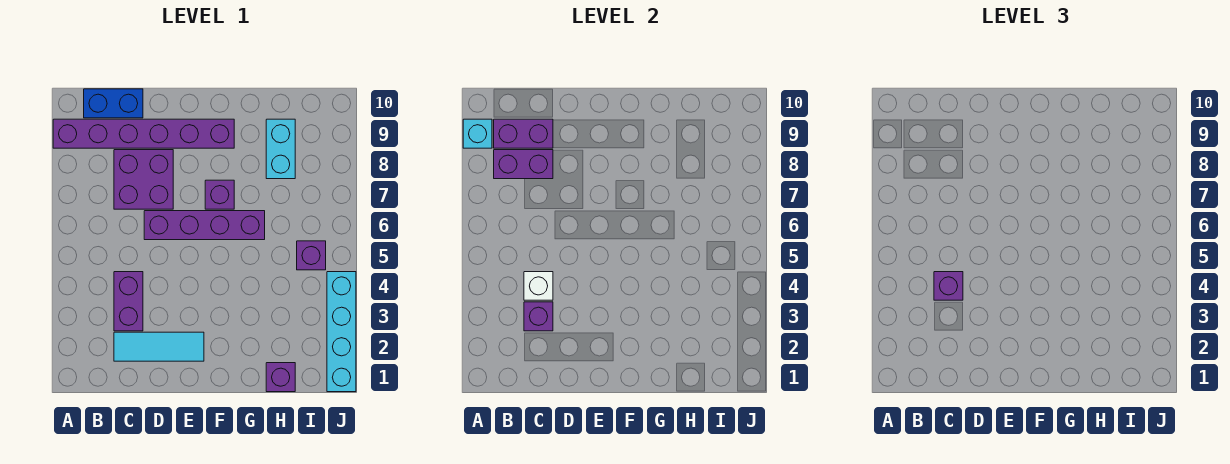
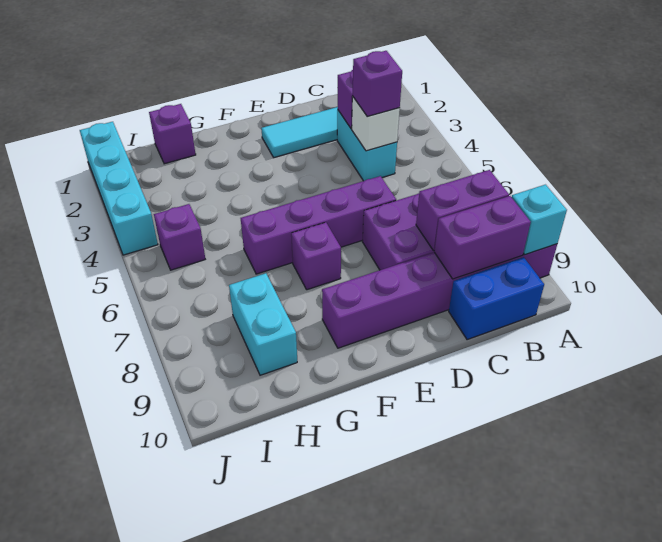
purple 1x2 brick [114,272,143,331] -> cyan 1x2 brick [337,110,397,181]

